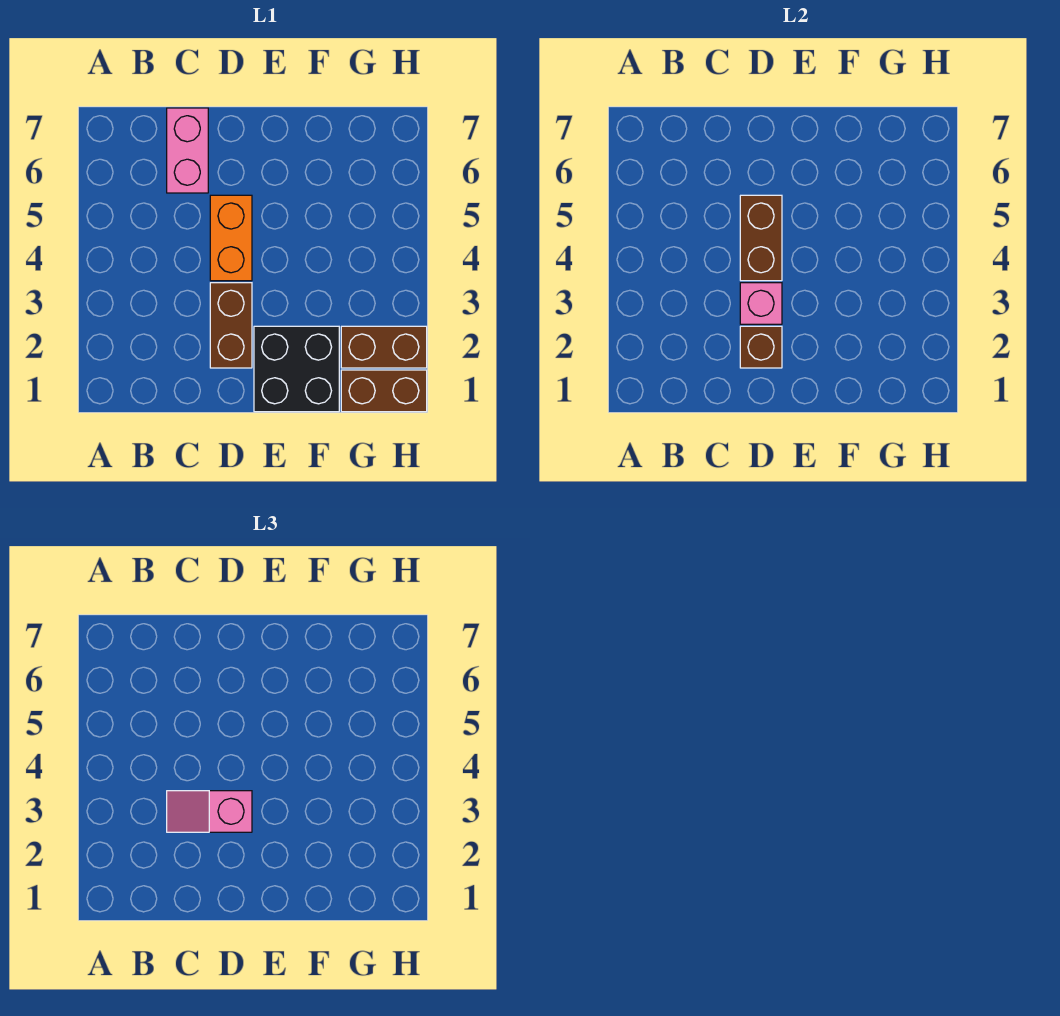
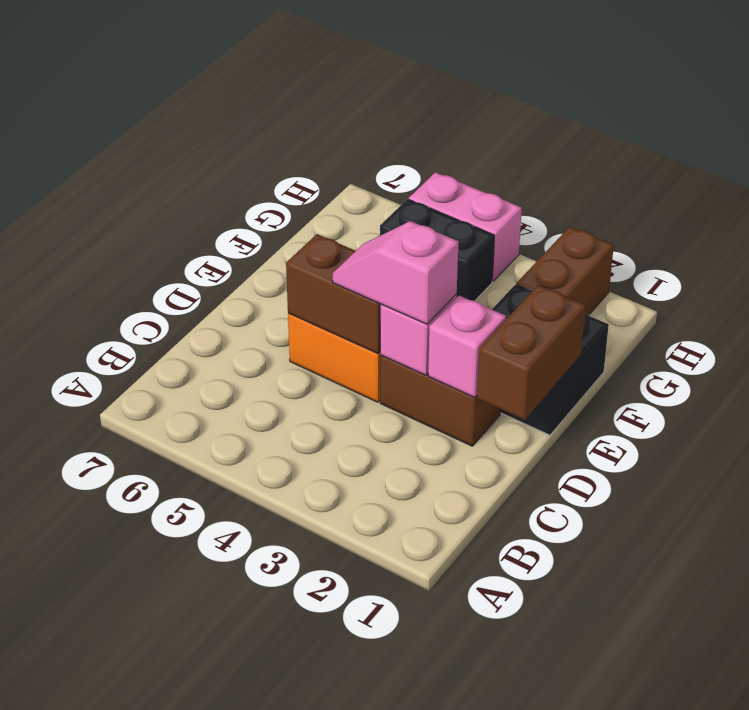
pink 1x2 slope [167,791,252,832] -> pink 1x2 slope turned to [333,221,459,324]
pink 1x2 brick [167,108,208,193] -> pink 1x2 brick moved to [409,172,522,281]
brown 1x1 brick [740,326,782,368] -> pink 1x1 brick [428,296,506,397]
brown 1x2 brick [341,370,427,412] -> brown 1x2 brick moved to [477,285,586,420]
none -> black 1x2 brick [380,199,495,301]

